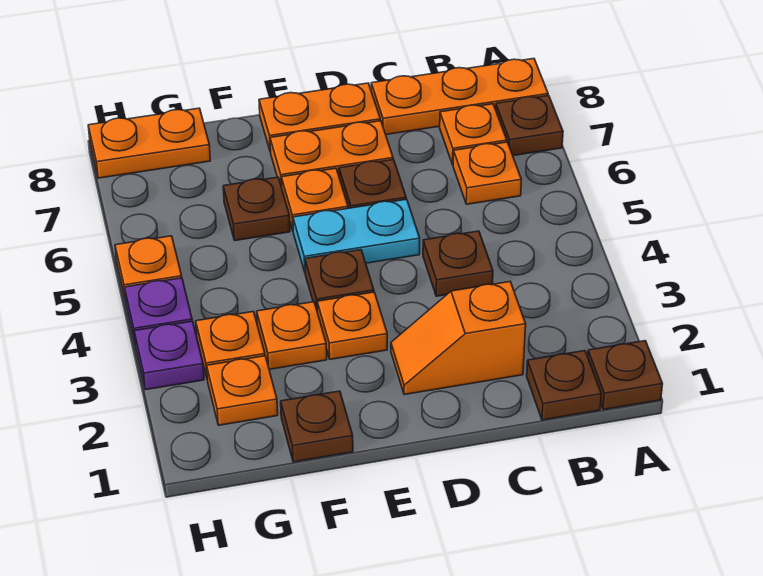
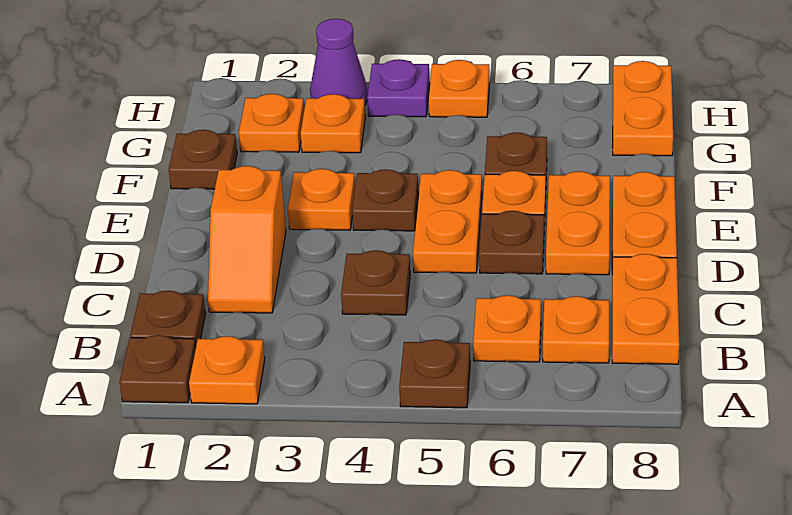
brown 1x1 plate [496,95,563,156] -> brown 1x1 plate moved to [399,339,470,408]
orange 1x3 plate [371,59,548,134] -> orange 1x2 plate [612,254,679,364]
orange 1x2 slope [391,282,526,395] -> orange 1x2 slope turned to [208,166,286,313]
cyan 1x2 plate [293,199,420,272] -> orange 1x2 plate [413,170,482,273]
orange 1x1 plate [257,302,327,369] -> orange 1x1 plate moved to [189,336,265,404]
purple 1x1 plate [134,321,204,390] -> purple 1x1 cone [310,19,368,105]

